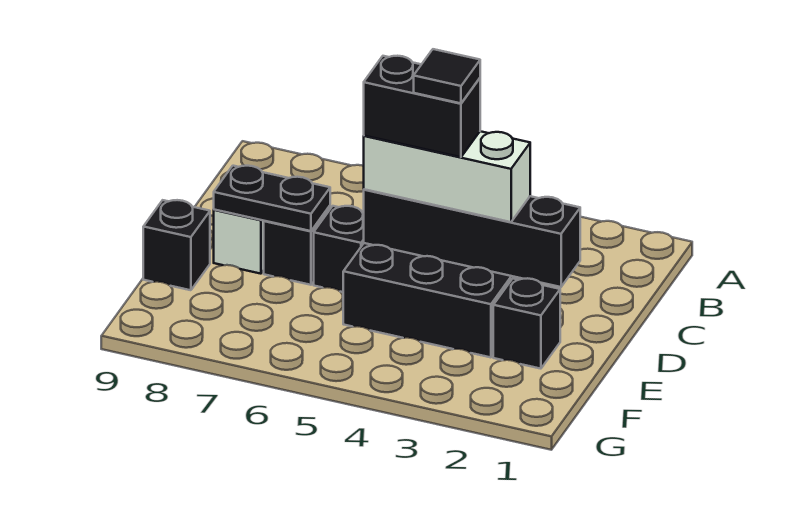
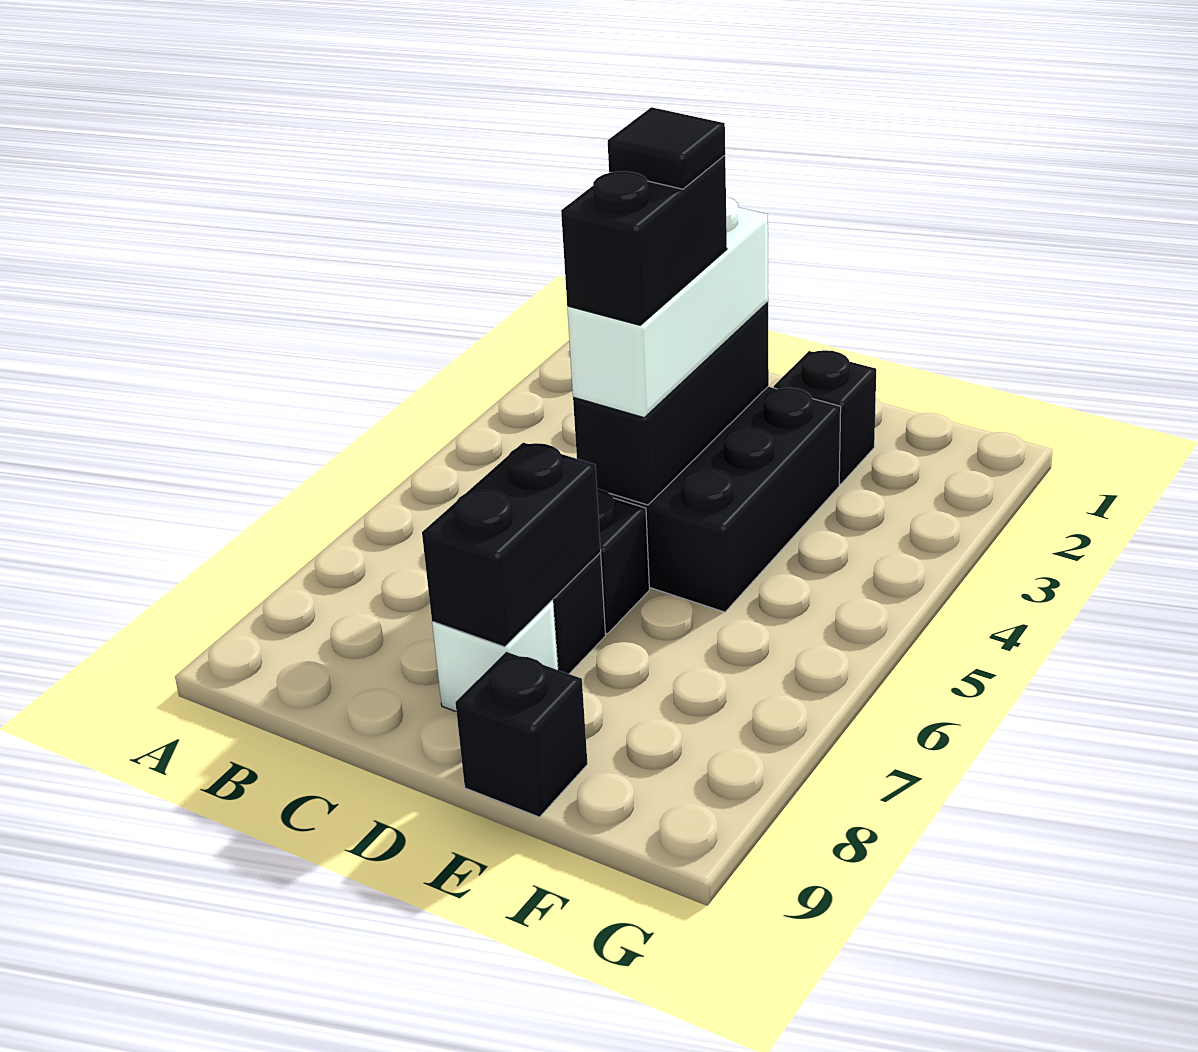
black 1x4 brick [364,189,580,287] -> black 1x3 brick [573,302,769,505]
black 1x2 plate [214,166,330,231] -> black 1x2 brick [422,443,601,647]

